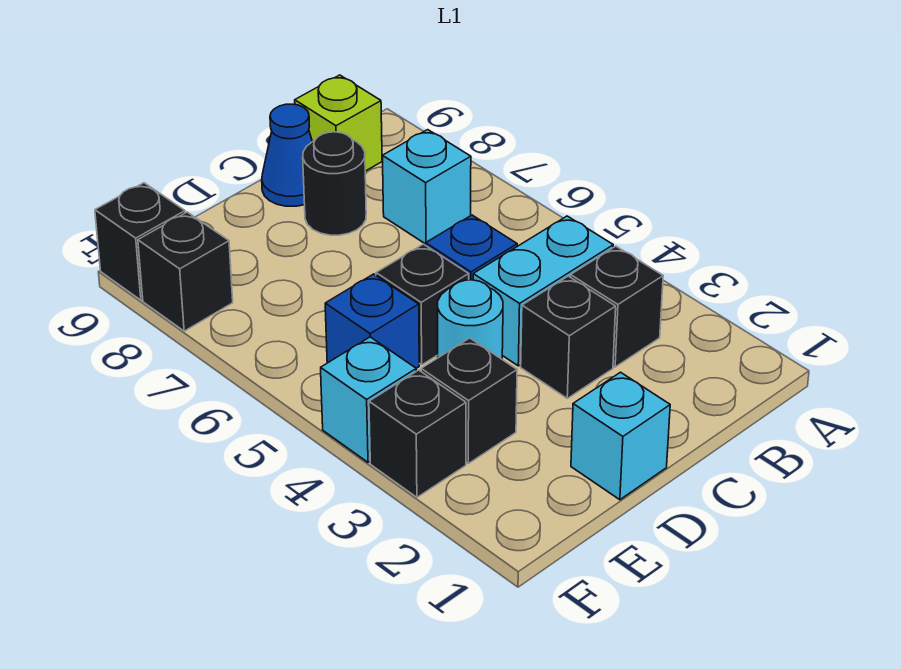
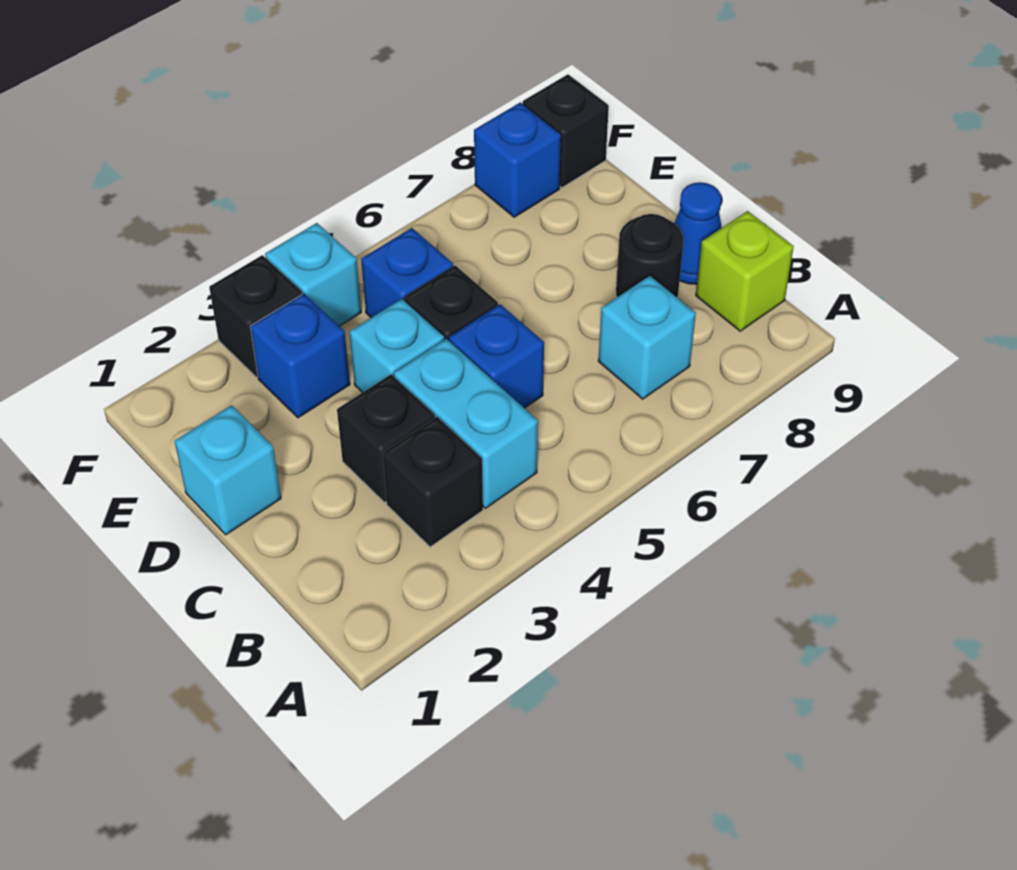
cyan 1x1 round brick [438,280,503,359] -> cyan 1x1 brick [350,299,444,393]
black 1x1 brick [421,338,517,463] -> blue 1x1 brick [250,294,350,418]
black 1x1 brick [138,212,233,331] -> blue 1x1 brick [474,102,561,217]

